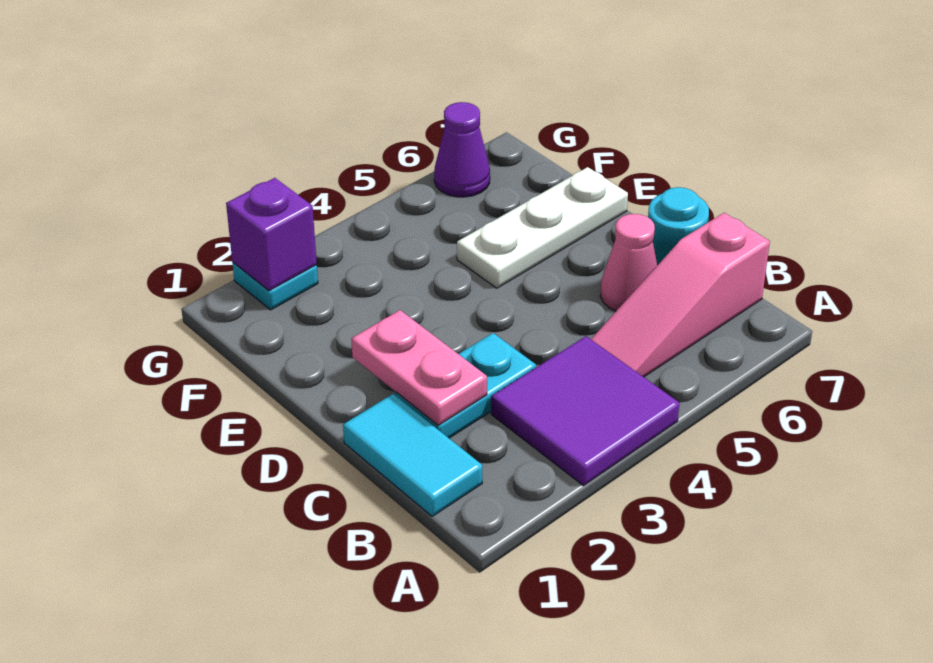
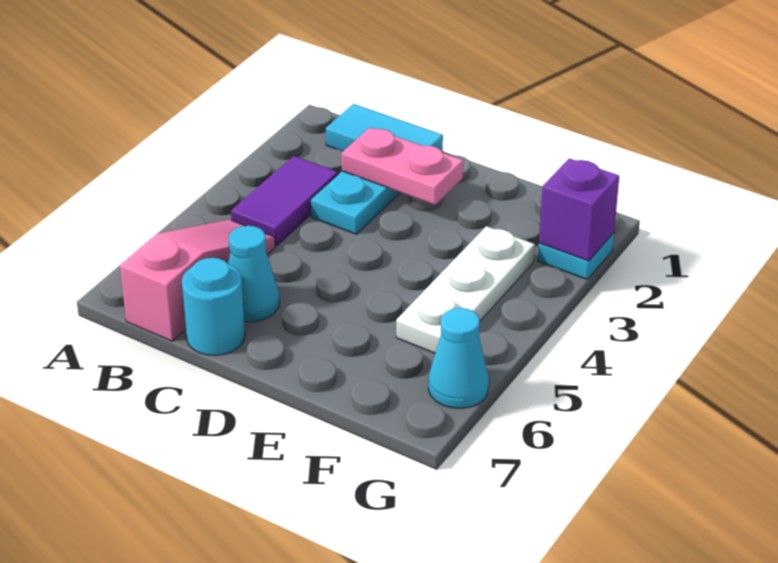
purple 2x2 tile [491,336,679,486] -> purple 1x2 tile [231,156,338,246]
pink 1x1 cone [600,214,657,311] -> cyan 1x1 cone [228,226,280,322]
white 1x3 plate [457,167,628,288] -> white 1x3 plate moved to [396,226,535,353]
purple 1x1 cone [434,102,490,197] -> cyan 1x1 cone [428,308,489,408]

